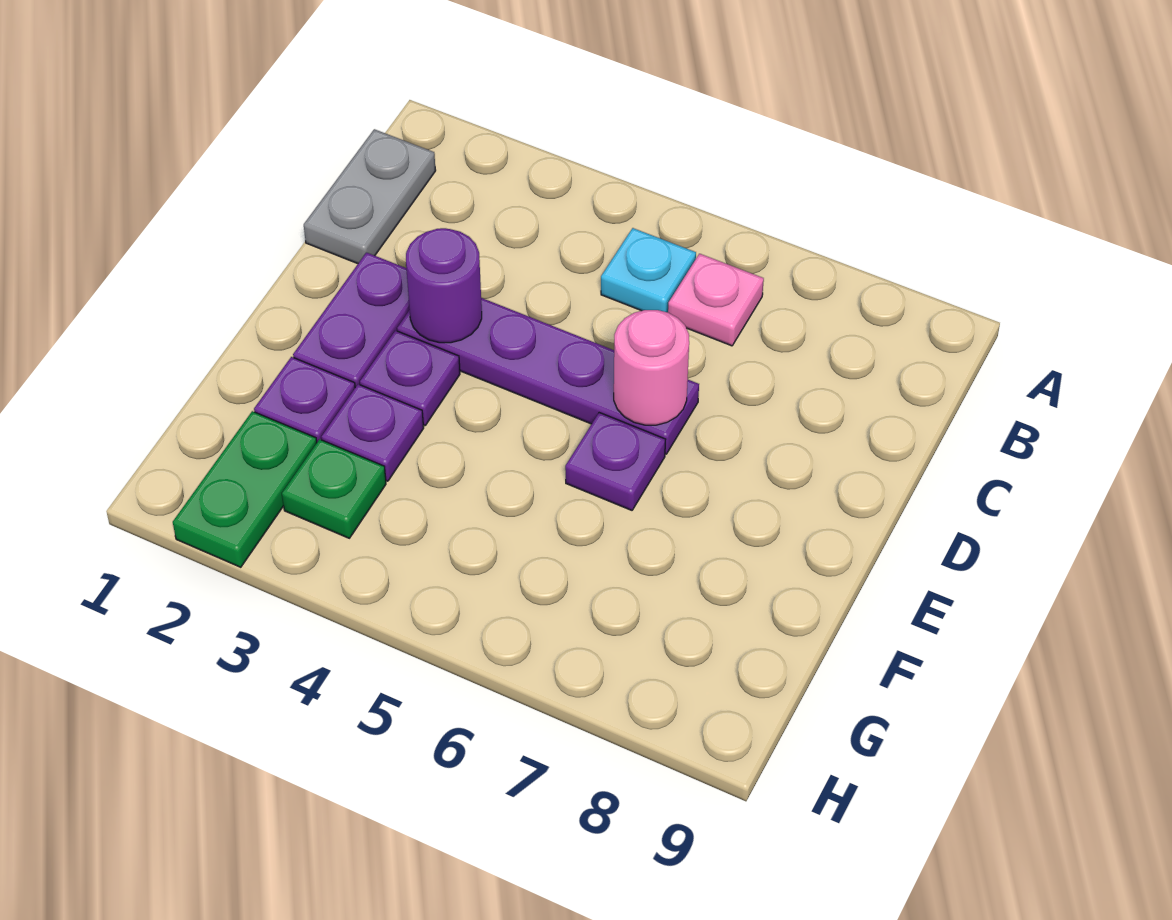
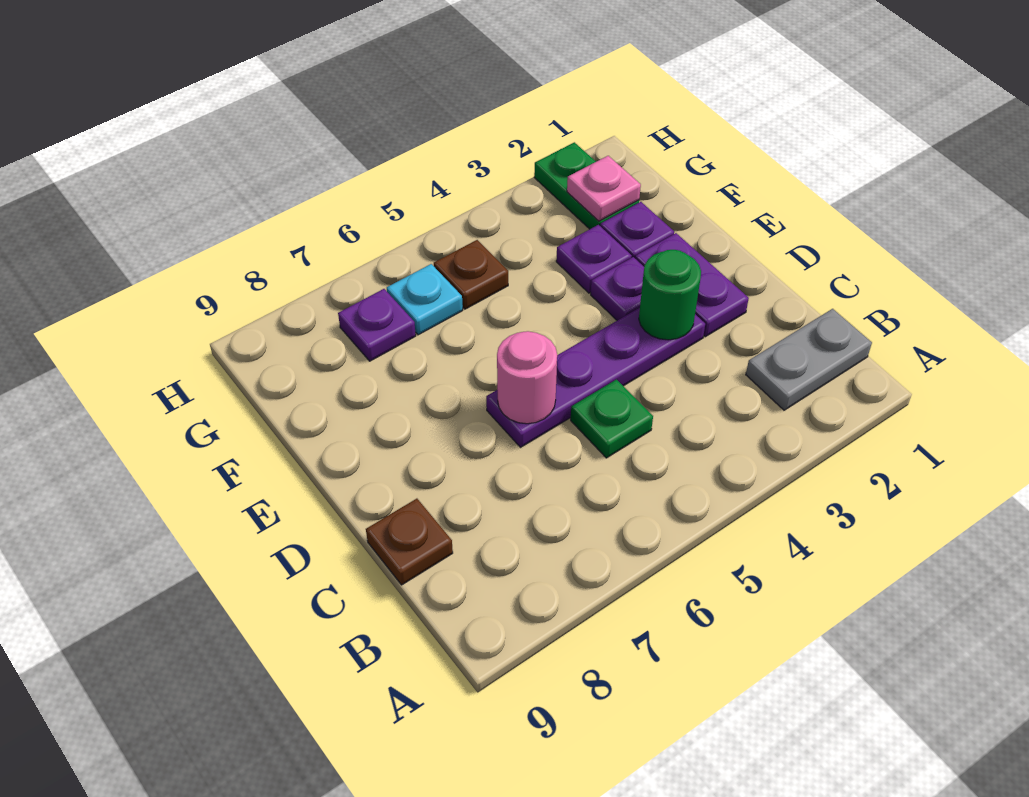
grey 1x2 plate [304,129,436,264] -> grey 1x2 plate turned to [746,309,872,410]
cyan 1x1 plate [601,228,696,312] -> cyan 1x1 plate moved to [387,264,463,335]
pink 1x1 plate [668,254,764,346] -> pink 1x1 plate moved to [567,156,641,221]
none -> brown 1x1 plate [366,499,453,585]
purple 1x1 round brick [406,228,482,343] -> green 1x1 round brick [639,250,701,340]
purple 1x1 plate [565,413,665,510] -> purple 1x1 plate moved to [338,289,416,361]
green 1x1 plate [282,439,386,538] -> green 1x1 plate moved to [571,380,653,458]
none -> brown 1x1 plate [434,240,508,309]

